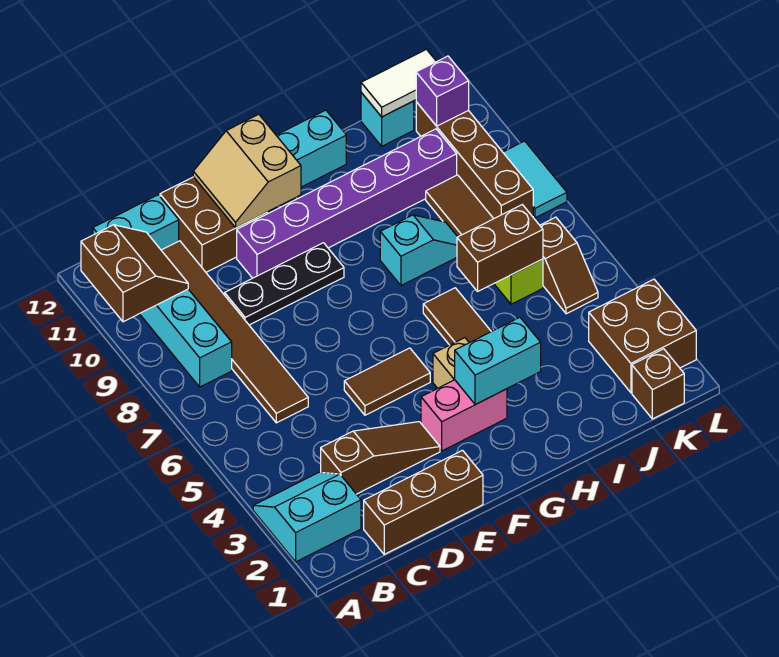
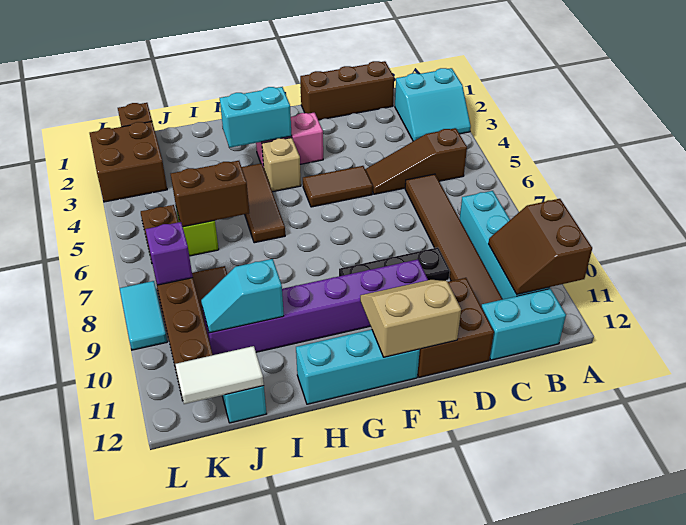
brown 1x3 slope [321,422,440,494] -> brown 1x3 slope moved to [365,128,467,194]
tan 2x2 slope [193,114,301,228] -> tan 2x2 slope turned to [360,280,461,357]
cyan 1x2 slope [380,215,457,285] -> cyan 1x2 slope moved to [201,259,284,333]
purple 1x1 brick [416,56,469,126] -> purple 1x1 brick moved to [146,222,193,285]

